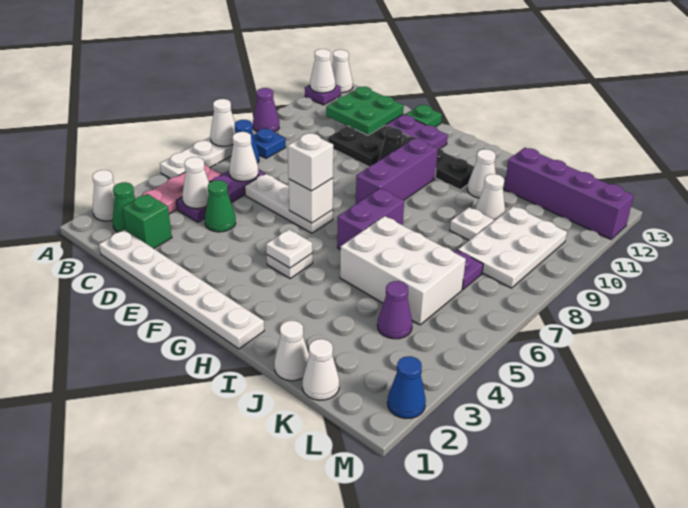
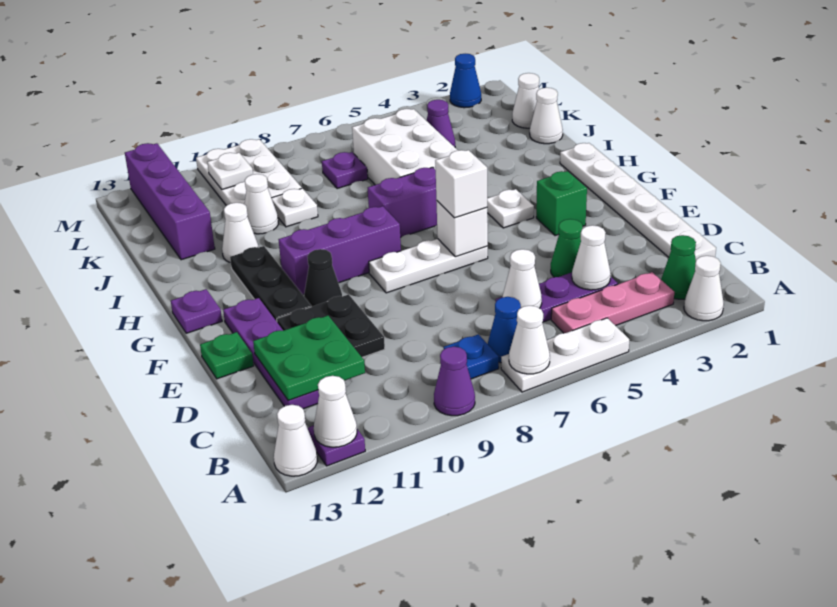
green 1x1 brick [122,194,172,249] -> green 1x1 brick moved to [536,171,587,236]
white 1x3 plate [245,174,333,233] -> white 1x3 plate turned to [369,239,488,293]
white 1x1 plate [266,229,312,268] -> white 1x1 plate moved to [207,153,253,189]
none -> purple 1x1 plate [171,289,222,333]
white 2x3 plate [458,206,567,288] -> white 2x3 plate turned to [196,139,302,206]

